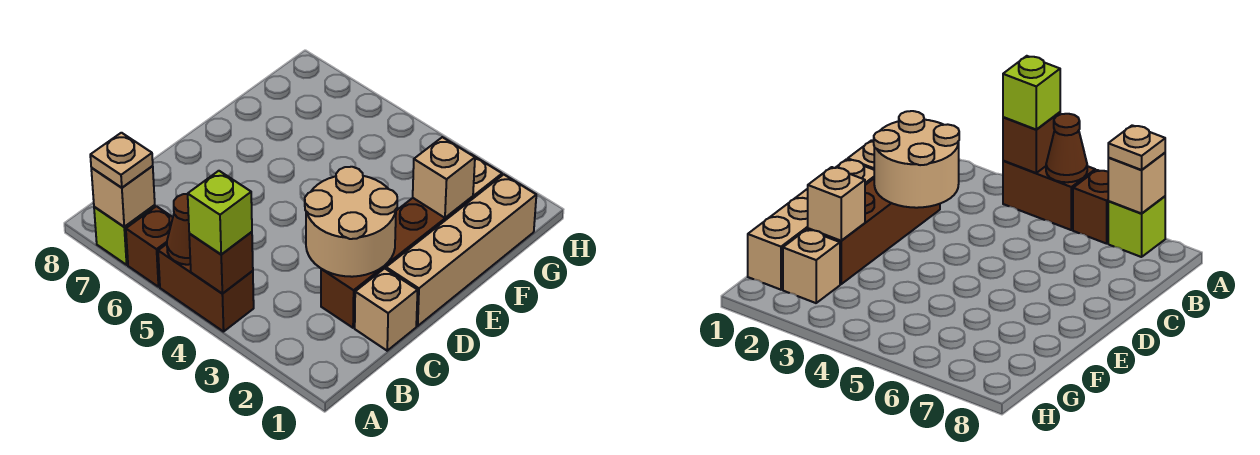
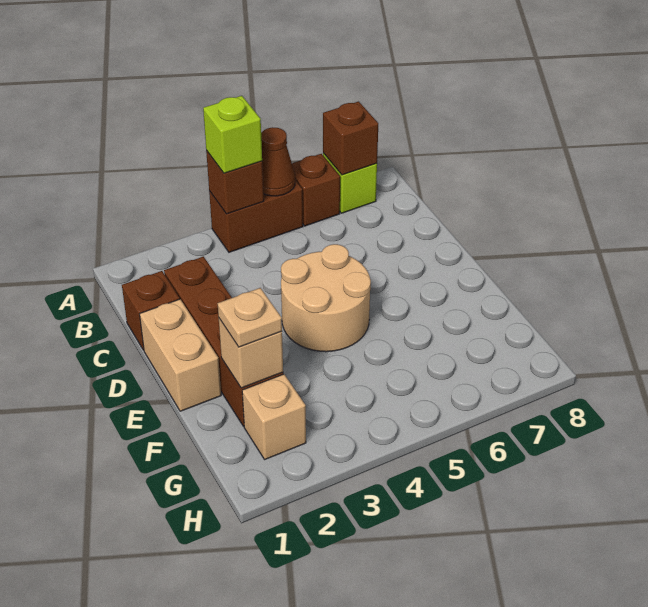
tan 1x1 brick [91,166,155,227] -> brown 1x1 brick [323,101,378,175]
tan 1x1 plate [90,133,153,188] -> tan 1x1 plate moved to [218,288,282,347]
tan 1x1 brick [355,268,418,351] -> brown 1x1 brick [122,271,180,350]
tan 2x2 round brick [305,167,397,277] -> tan 2x2 round brick moved to [281,244,371,352]
tan 1x4 brick [386,175,536,326] -> tan 1x2 brick [140,299,221,411]

